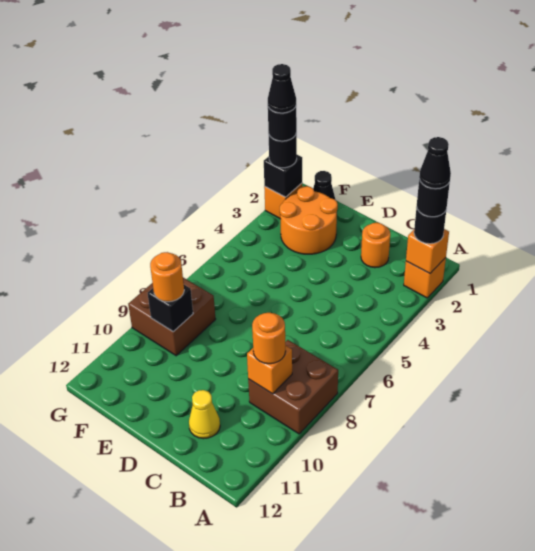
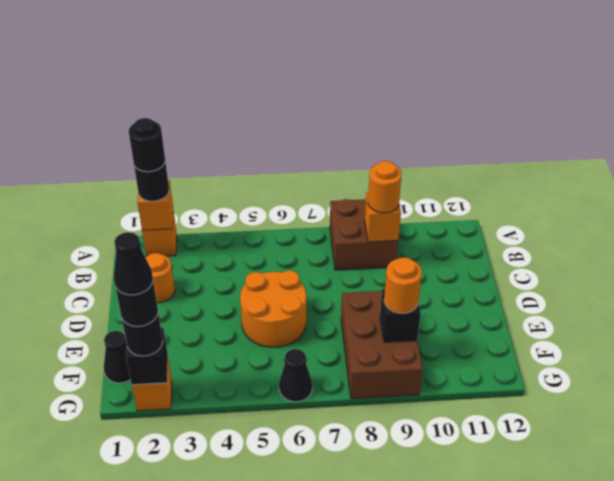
black 1x1 cone [419,137,451,189] -> black 1x1 cone moved to [279,349,312,402]
yellow 1x1 cone [189,390,220,439] -> none
orange 2x2 round brick [280,186,338,254] -> orange 2x2 round brick moved to [240,270,306,347]
brown 2x2 brick [128,278,216,356] -> brown 2x3 brick [341,291,423,399]

